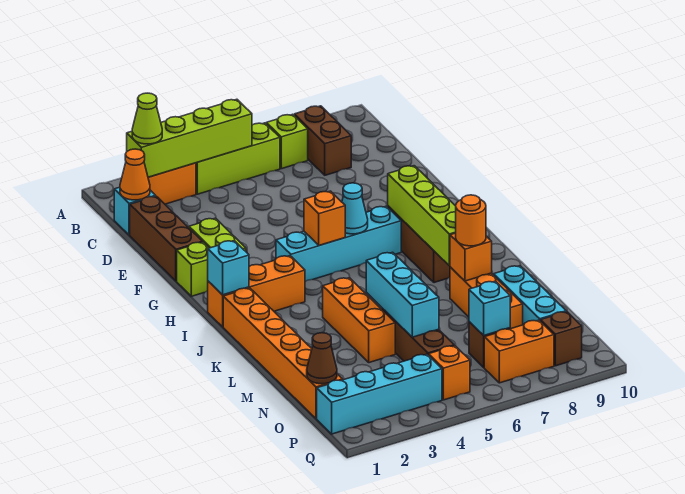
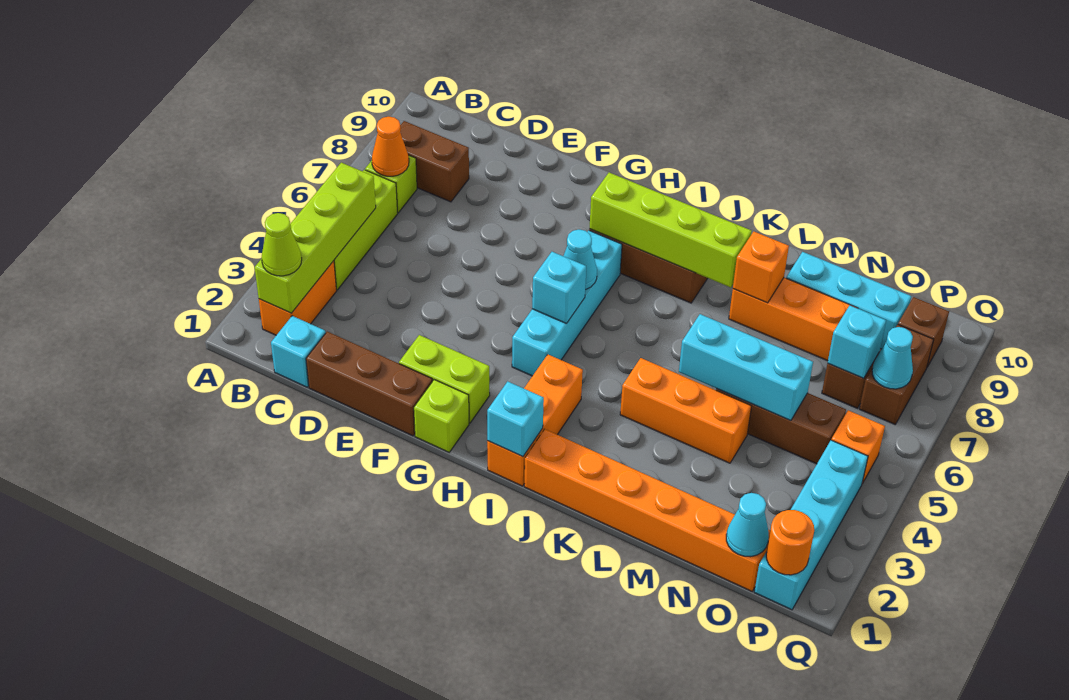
orange 1x1 cone [120,149,150,200] -> orange 1x1 cone moved to [372,117,409,176]
orange 1x1 brick [304,191,345,245] -> cyan 1x1 brick [532,252,586,324]
orange 1x1 round brick [456,195,486,246] -> orange 1x1 round brick moved to [766,510,814,575]
brown 1x1 cone [307,333,337,384] -> cyan 1x1 cone [726,493,769,557]
orange 1x2 brick [484,320,554,383] -> brown 1x2 brick [859,325,934,424]
none -> cyan 1x1 cone [872,327,913,389]

